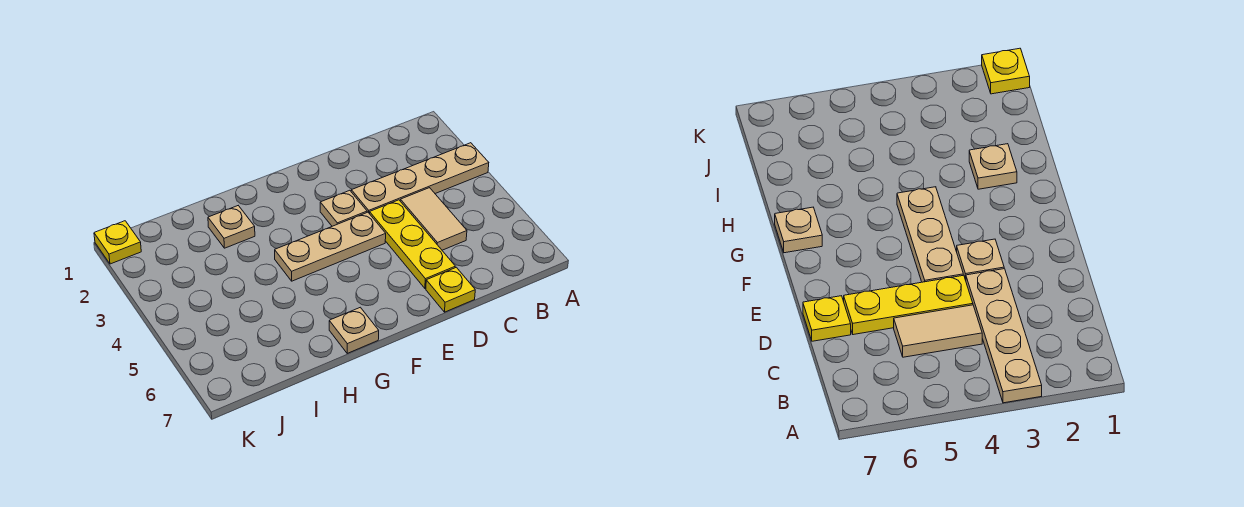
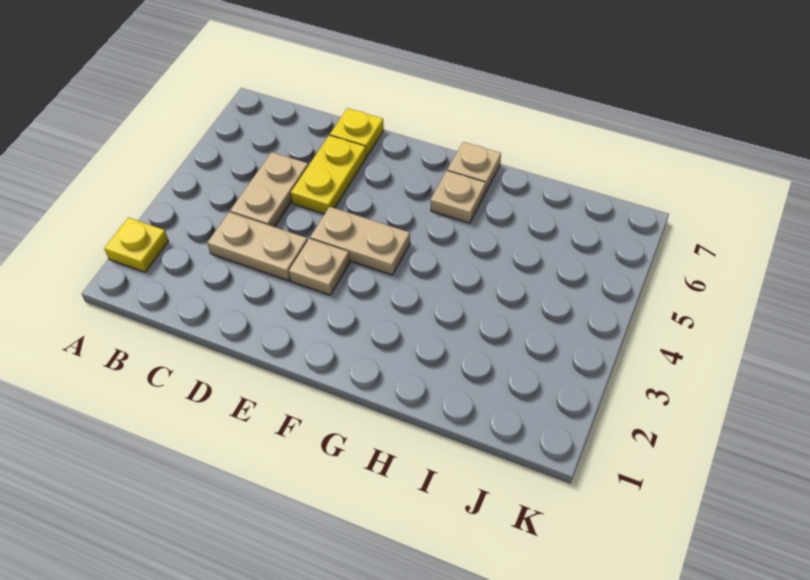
tan 1x4 plate [351,143,489,214] -> tan 1x2 plate [207,212,308,281]
tan 1x2 tile [400,188,467,250] -> tan 1x2 plate [230,152,308,227]
yellow 1x3 plate [370,200,455,288] -> yellow 1x2 plate [291,135,366,214]
tan 1x3 plate [275,212,386,281] -> tan 1x2 plate [310,207,410,275]
tan 1x1 plate [208,206,255,248] -> tan 1x1 plate moved to [431,171,486,223]
yellow 1x1 plate [94,221,141,264] -> yellow 1x1 plate moved to [104,218,168,272]

